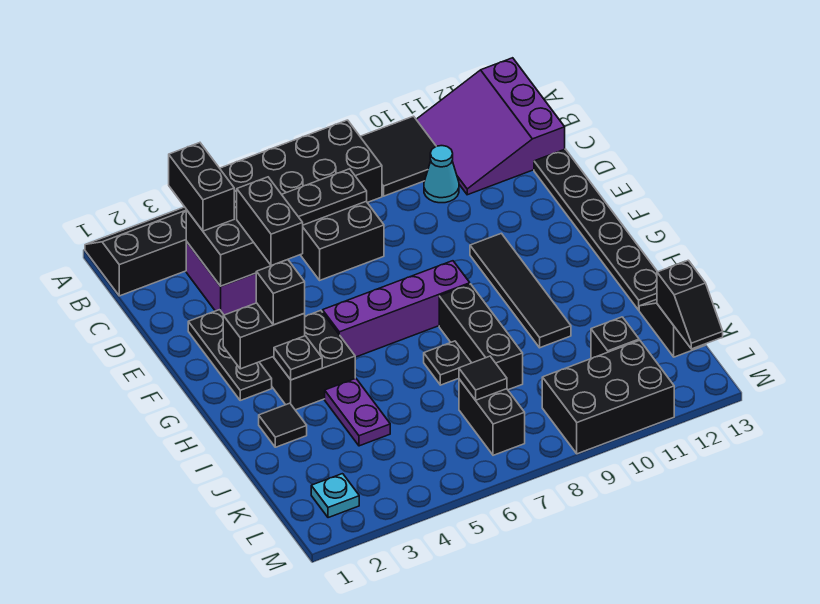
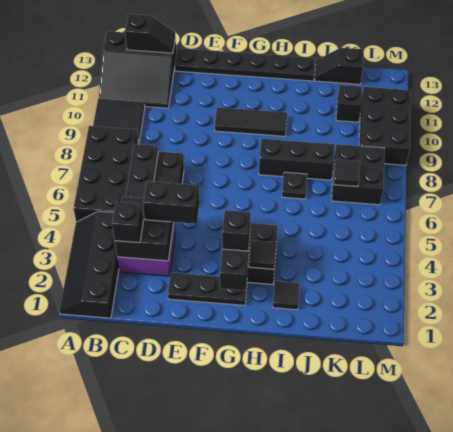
purple 3x3 slope [416,58,565,195] -> black 3x3 slope [99,31,177,108]
black 1x2 brick [169,143,234,231] -> black 1x1 brick [112,202,143,243]
cyan 1x1 cone [424,146,459,203] -> none
black 1x4 tile [470,233,571,348] -> black 1x3 tile [215,107,287,136]
purple 1x4 brick [323,261,470,357] -> none
black 1x1 plate [274,336,322,380] -> black 1x1 tile [249,240,276,269]
purple 1x2 plate [325,378,390,446] -> none
black 1x2 brick [459,379,525,455] -> black 2x2 brick [332,144,385,205]
black 1x2 slope [657,260,723,349] -> black 1x2 slope moved to [125,14,175,53]
cyan 1x1 plate [311,474,359,518] -> none

